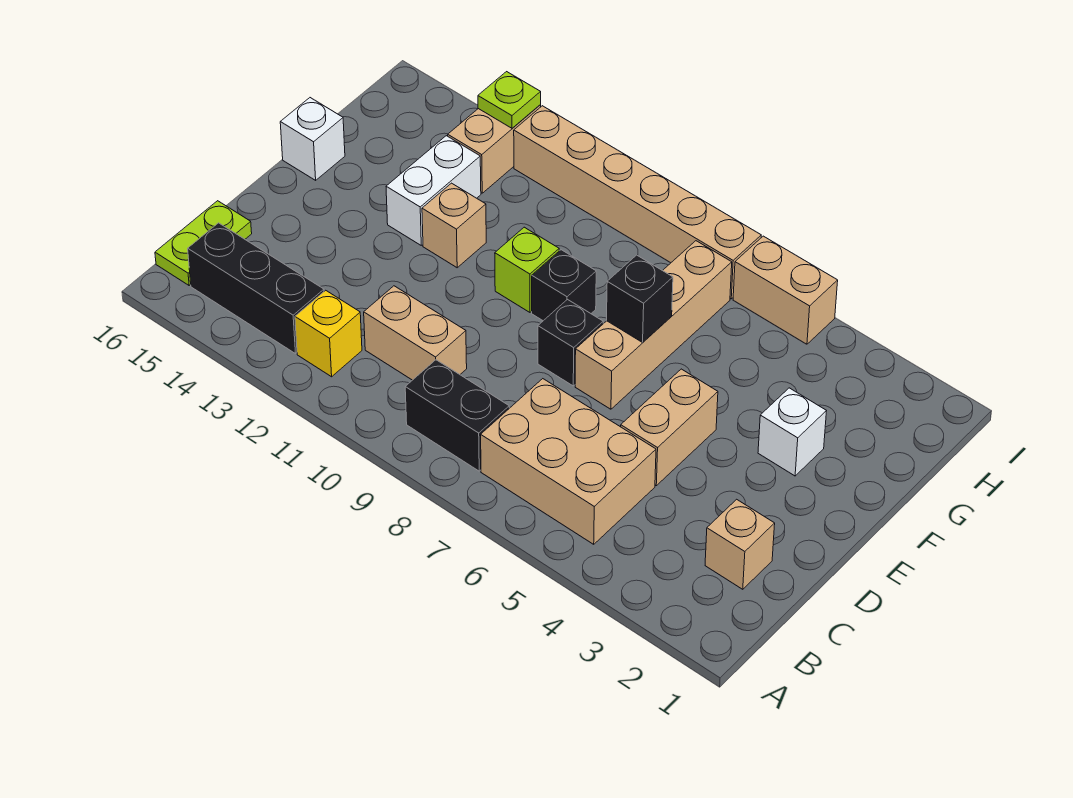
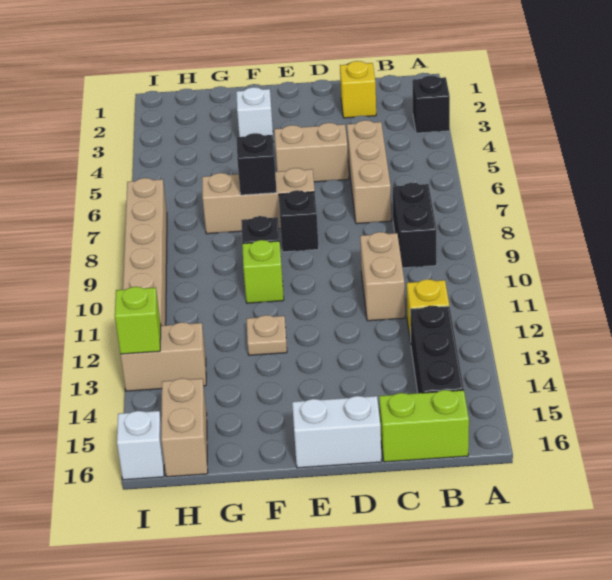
none -> black 1x1 brick [413,76,450,133]
tan 2x3 brick [481,379,656,544] -> tan 1x3 brick [347,120,391,224]
lime 1x2 plate [155,201,252,285] -> lime 1x2 brick [379,390,469,462]
tan 1x1 brick [705,499,775,589] -> yellow 1x1 brick [340,61,376,118]
tan 1x4 brick [575,241,732,409] -> tan 1x3 brick [202,168,315,234]
tan 1x1 brick [422,183,486,268] -> tan 1x1 plate [247,315,287,355]
white 1x2 brick [386,136,481,245] -> white 1x2 brick moved to [292,396,382,468]
white 1x1 brick [280,98,345,180] -> white 1x1 brick moved to [117,411,164,480]
tan 1x2 brick [733,236,838,344] -> tan 1x2 brick moved to [161,378,208,477]
lime 1x1 plate [478,72,541,128] -> lime 1x1 brick [115,287,161,354]

